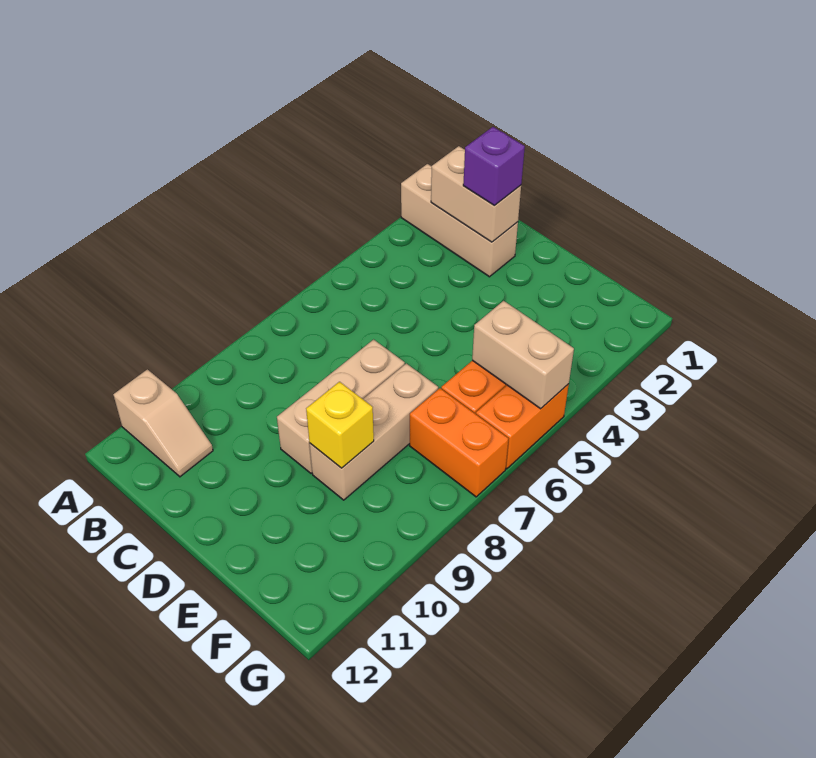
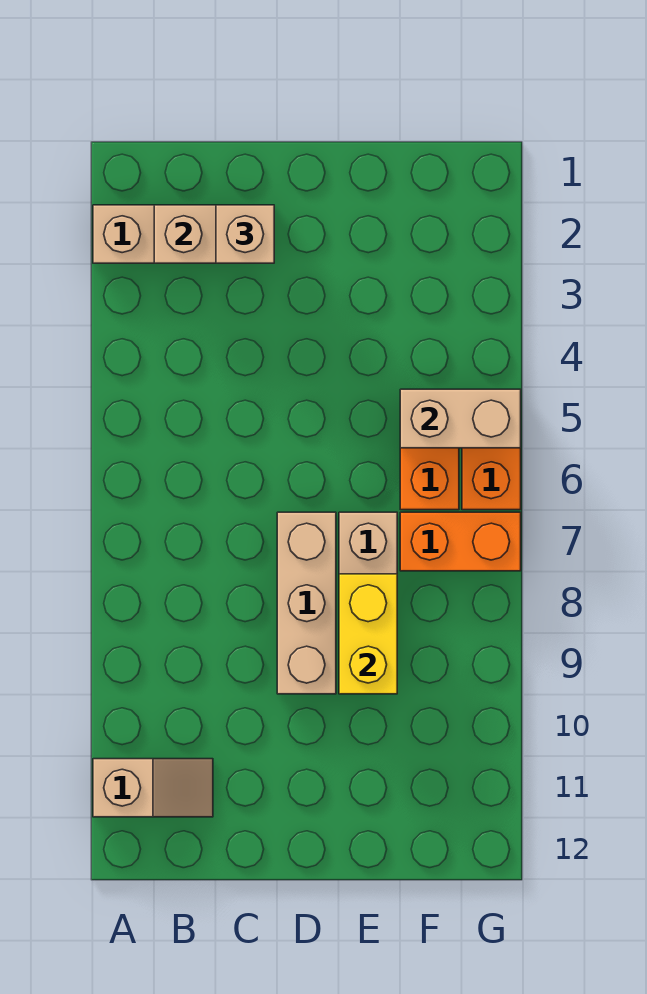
purple 1x1 brick [463,127,525,206] -> tan 1x1 brick [216,205,274,263]
yellow 1x1 brick [306,382,374,468] -> yellow 1x2 brick [339,574,397,694]

